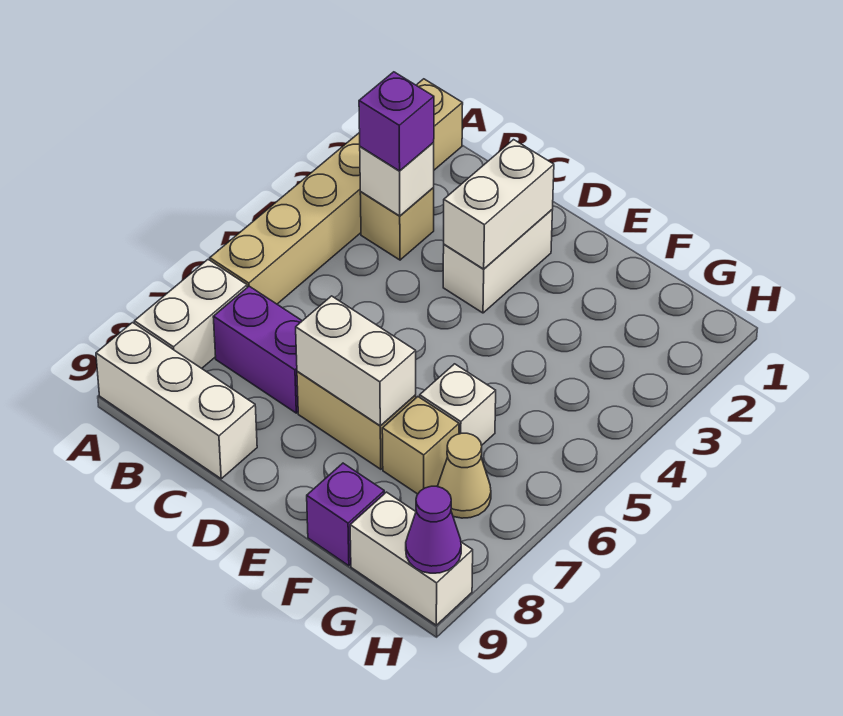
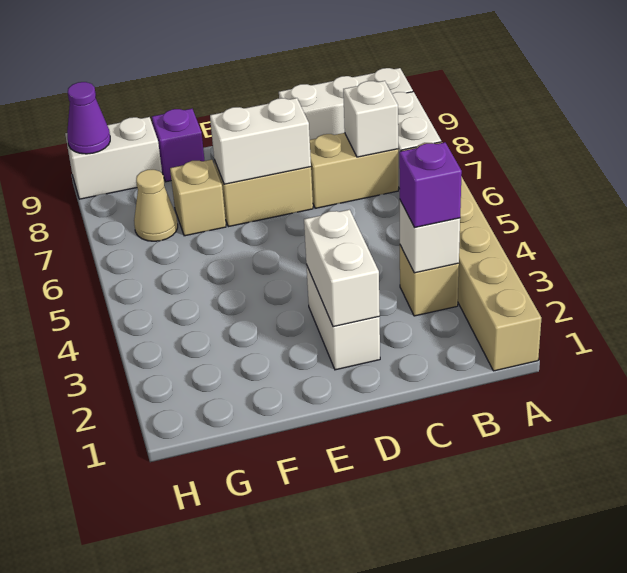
purple 1x2 brick [213,286,302,413] -> tan 1x2 brick [310,133,398,208]
white 1x1 brick [420,364,496,445] -> white 1x1 brick moved to [343,81,398,157]

